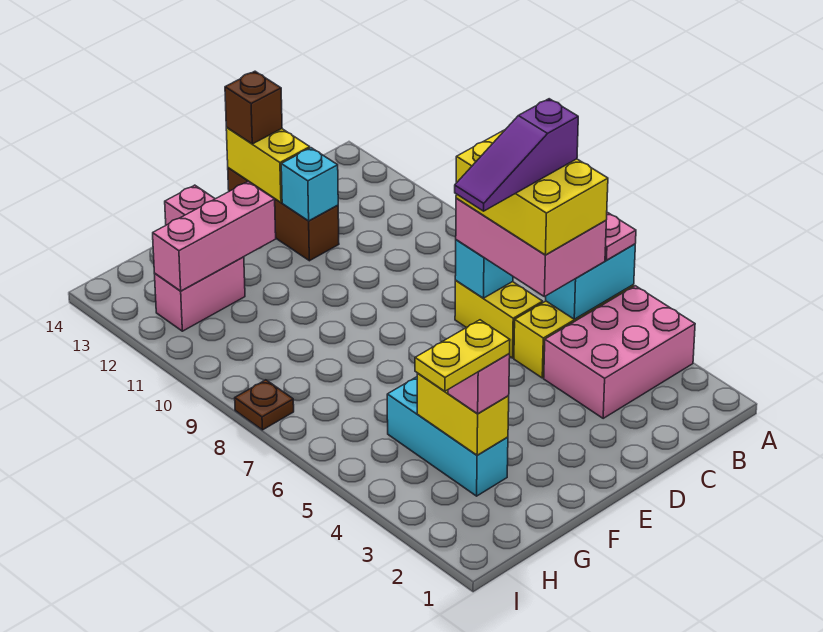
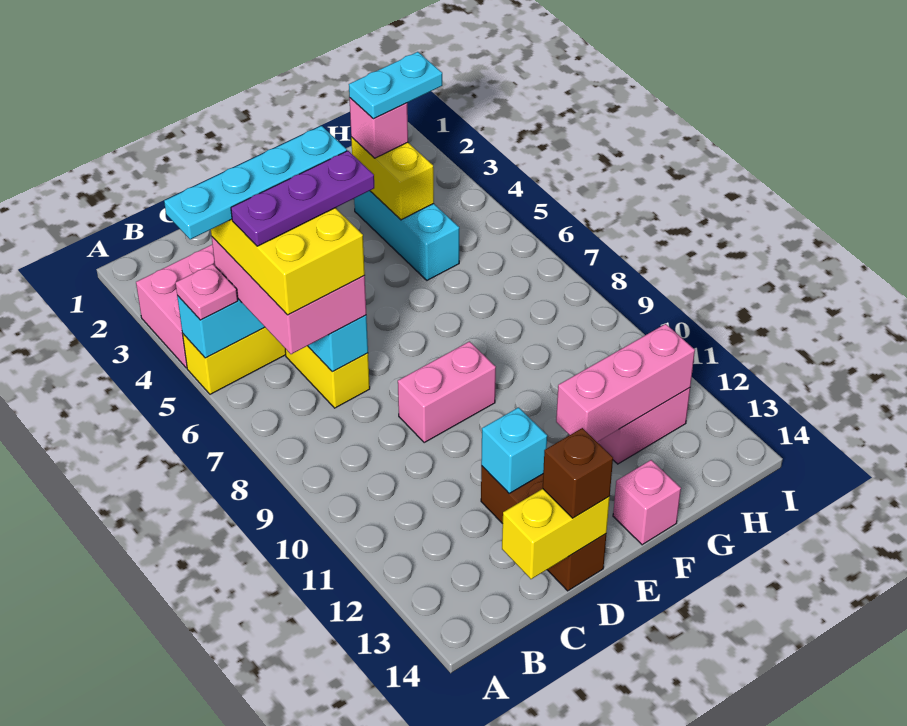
none -> cyan 1x4 plate [164,126,347,239]
purple 1x3 slope [455,99,578,211] -> purple 1x3 plate [231,151,374,246]
none -> pink 1x2 brick [398,342,496,442]
yellow 1x2 brick [226,128,310,202] -> yellow 1x2 brick turned to [502,489,610,579]
yellow 1x2 plate [415,320,510,391] -> cyan 1x2 plate [349,52,442,119]
brown 1x1 plate [235,380,294,430] -> none

